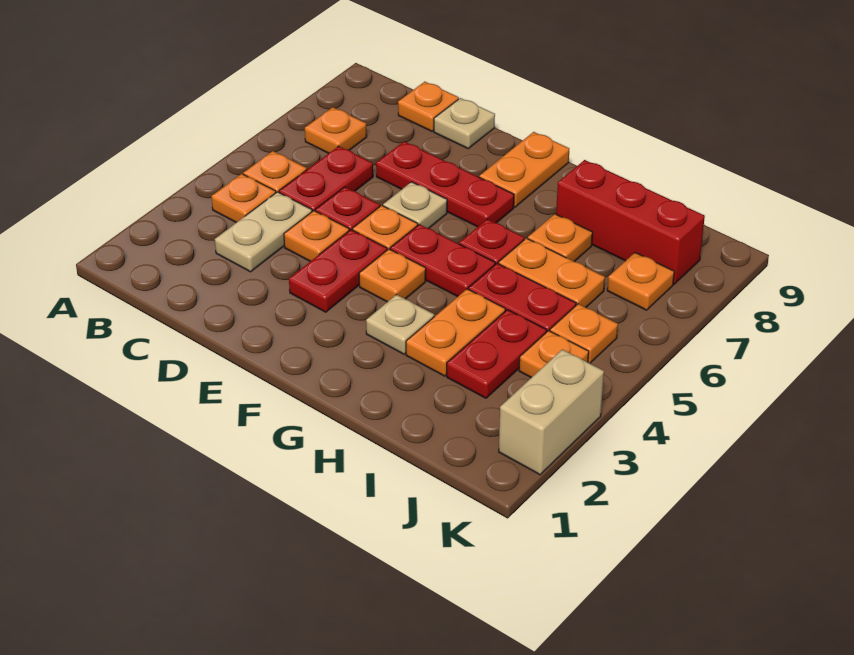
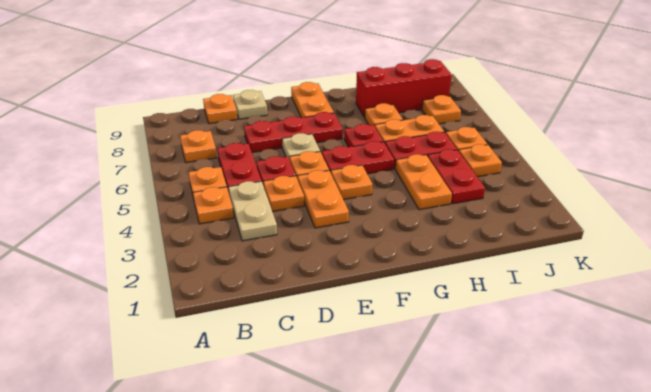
red 1x2 plate [289,230,387,312] -> orange 1x2 plate [298,170,349,228]
tan 1x1 plate [366,295,434,354] -> none
tan 1x2 brick [499,349,604,475] -> none

